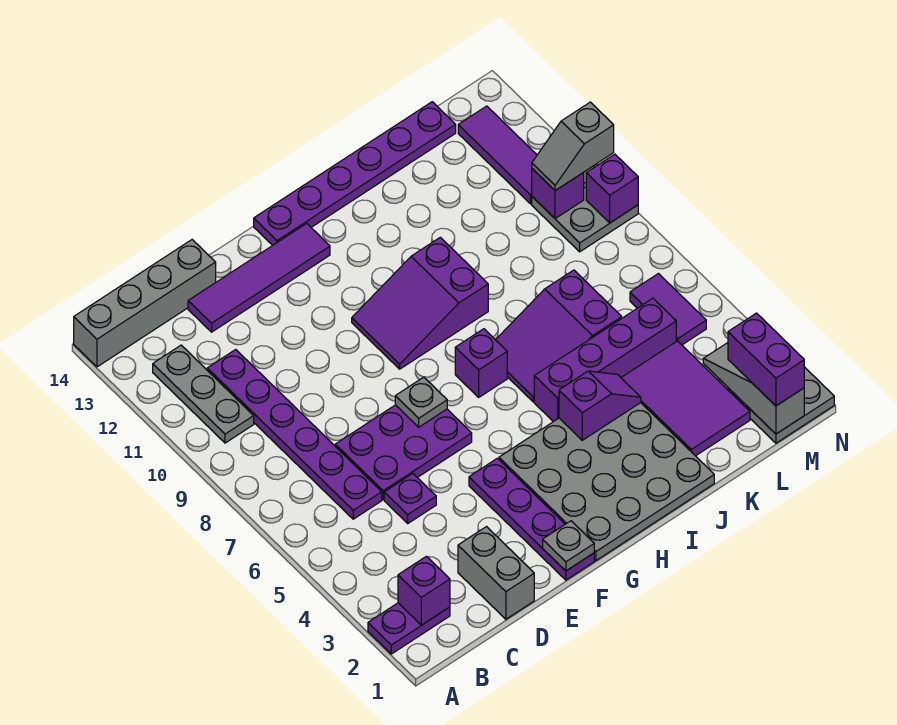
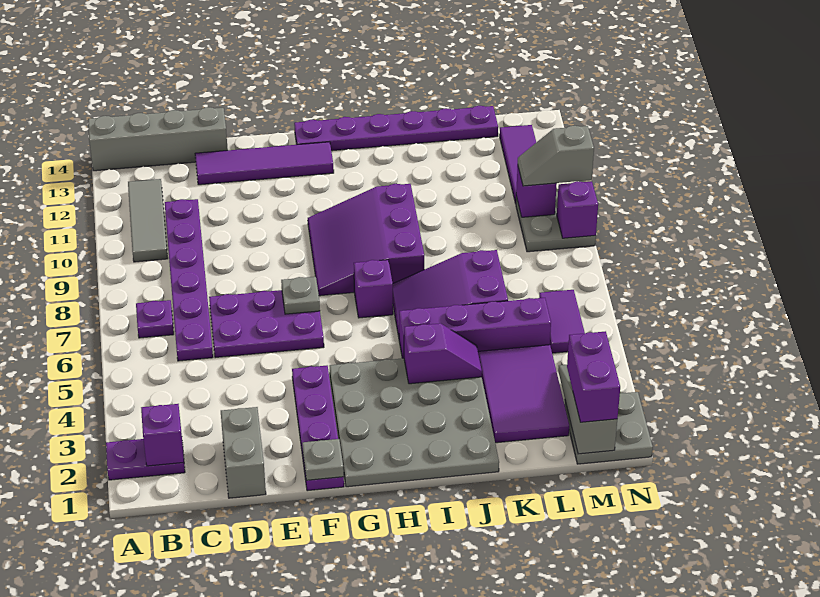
grey 1x3 plate [153,345,254,443] -> grey 1x3 tile [128,179,168,262]
purple 1x1 plate [384,474,436,523] -> purple 1x1 plate moved to [136,300,174,338]
purple 2x3 slope [352,237,488,369] -> purple 3x3 slope [308,184,424,296]

